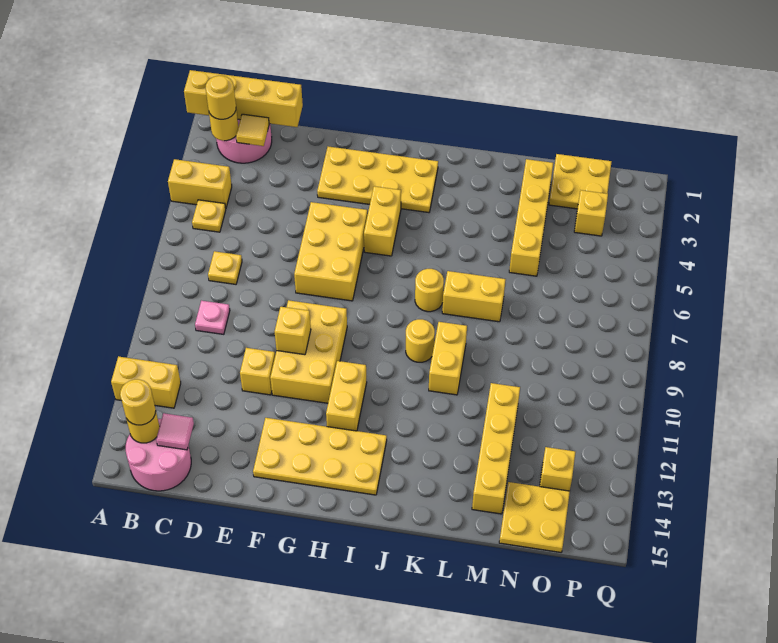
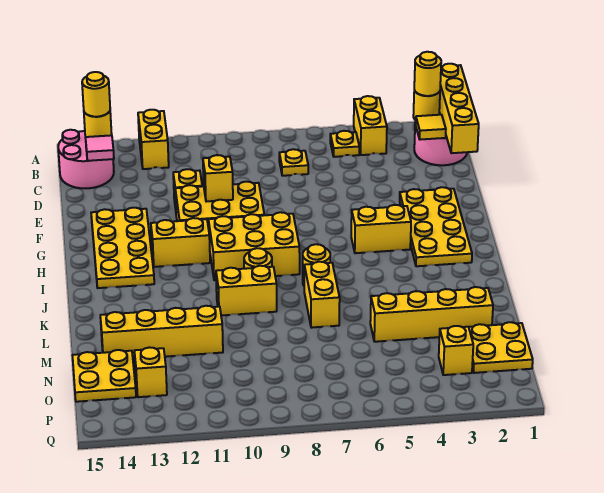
pink 1x1 plate [195,301,230,334] -> none
yellow 2x3 brick [294,202,367,301] -> yellow 2x3 brick moved to [208,212,300,280]

